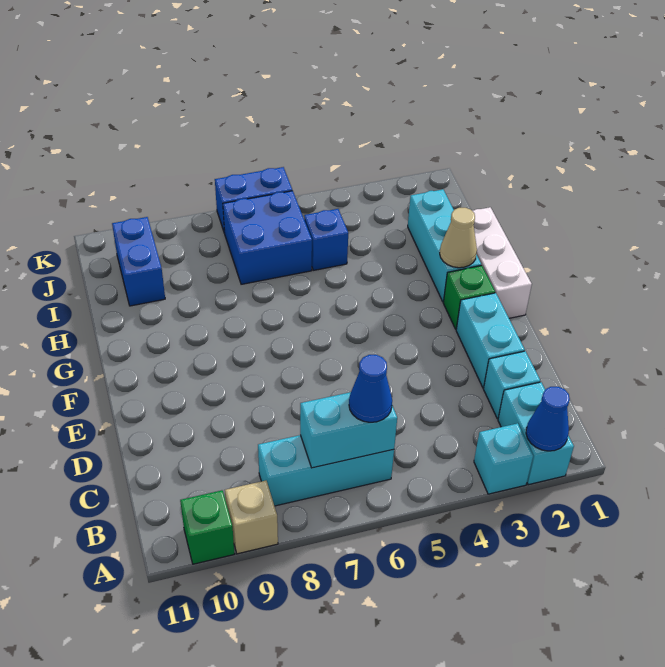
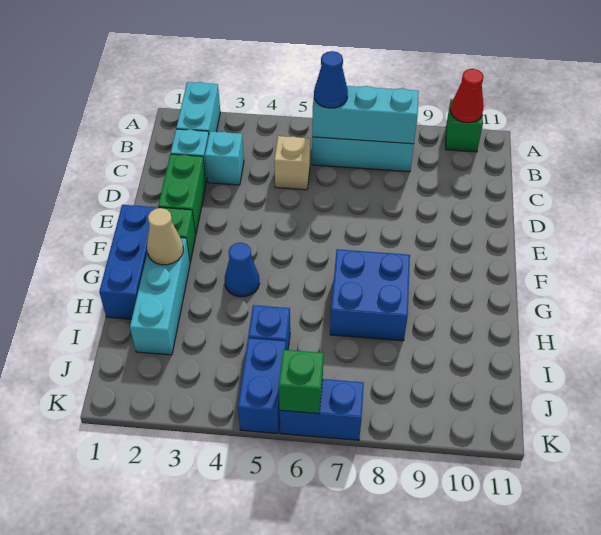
blue 1x1 cone [526,387,570,451] -> blue 1x1 cone moved to [225,243,260,297]
cyan 1x1 brick [474,423,533,494] -> cyan 1x1 brick moved to [205,131,244,185]
tan 1x1 brick [225,481,278,554] -> tan 1x1 brick moved to [274,136,310,190]
none -> red 1x1 cone [451,69,484,123]
cyan 1x2 brick [300,392,397,468] -> cyan 1x3 brick [312,84,419,144]
cyan 1x2 brick [456,293,525,388] -> green 1x2 brick [158,154,206,235]
white 1x3 brick [473,207,532,318] -> blue 1x3 brick [99,205,156,319]
blue 2x2 brick [223,191,312,284] -> blue 2x2 brick moved to [330,249,410,341]
blue 1x2 brick [112,217,165,306] -> blue 1x2 brick moved to [238,338,286,433]
none -> green 1x1 brick [279,350,324,414]

